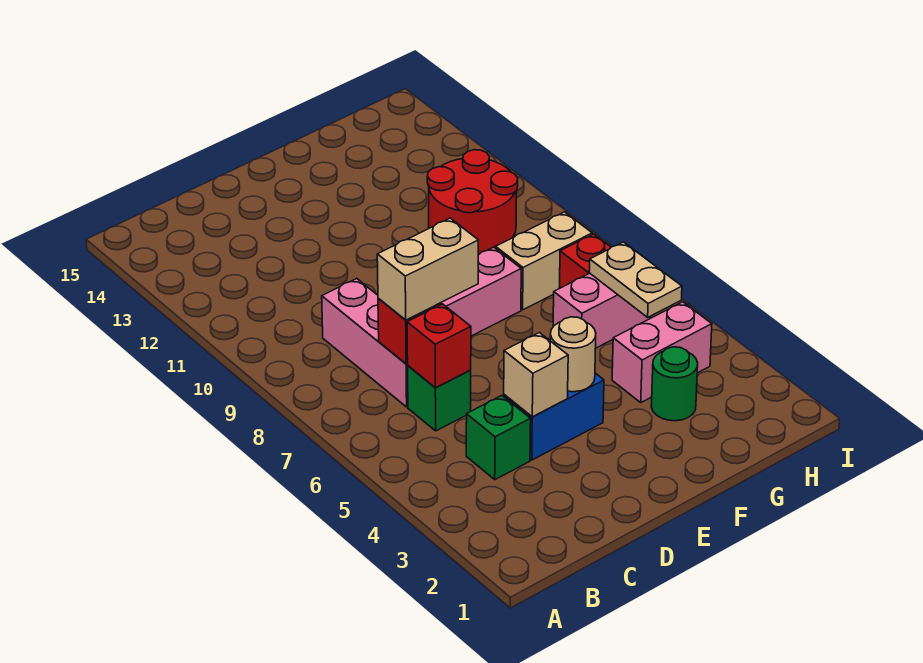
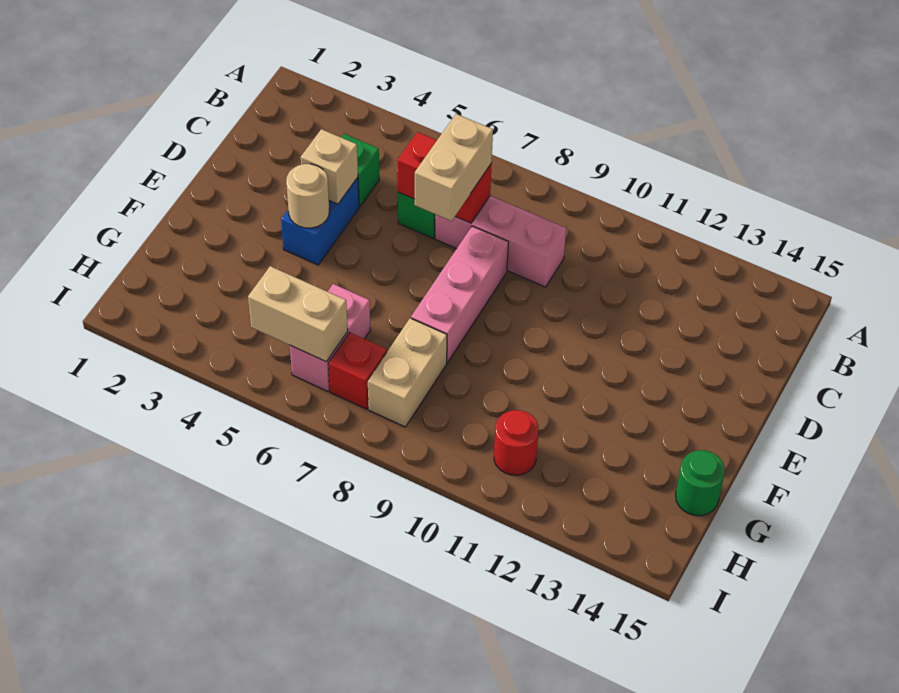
green 1x1 round brick [651,347,698,421] -> green 1x1 round brick moved to [676,450,725,516]
pink 1x2 brick [612,302,712,402] -> none
red 2x2 round brick [427,150,518,254] -> red 1x1 round brick [494,410,538,475]
tan 1x2 plate [589,242,682,317] -> tan 1x2 brick [248,266,348,362]

